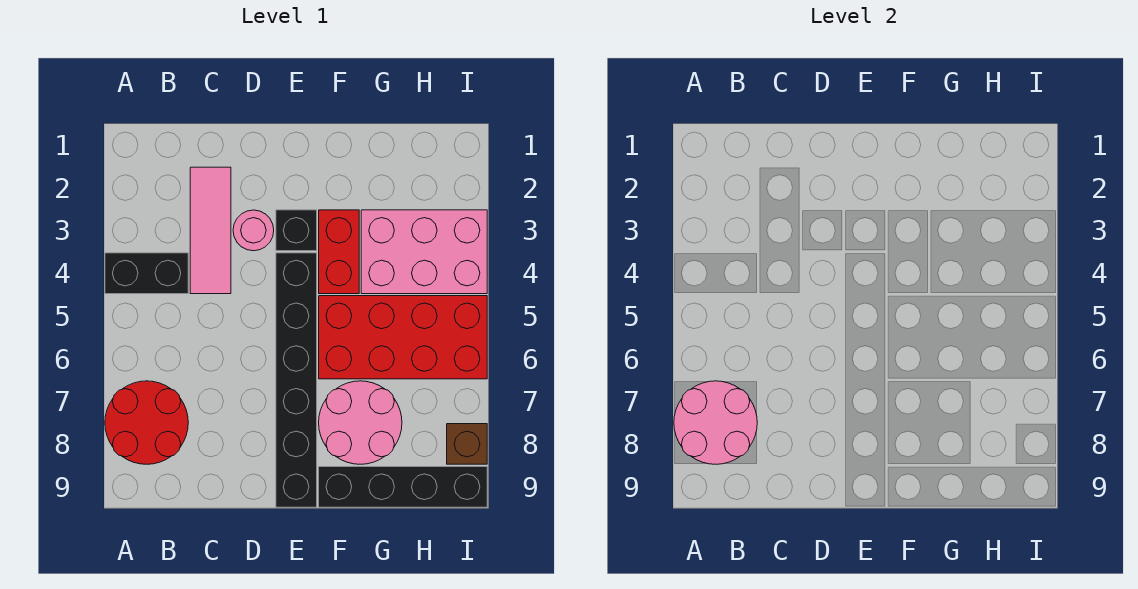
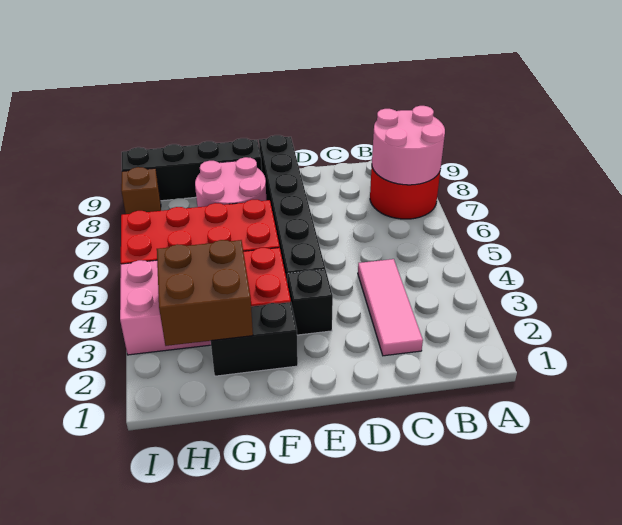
black 1x2 brick [105,253,188,294] -> black 1x2 brick moved to [211,302,298,376]
pink 1x1 round brick [233,210,274,251] -> none
none -> brown 2x2 brick [157,240,253,346]

